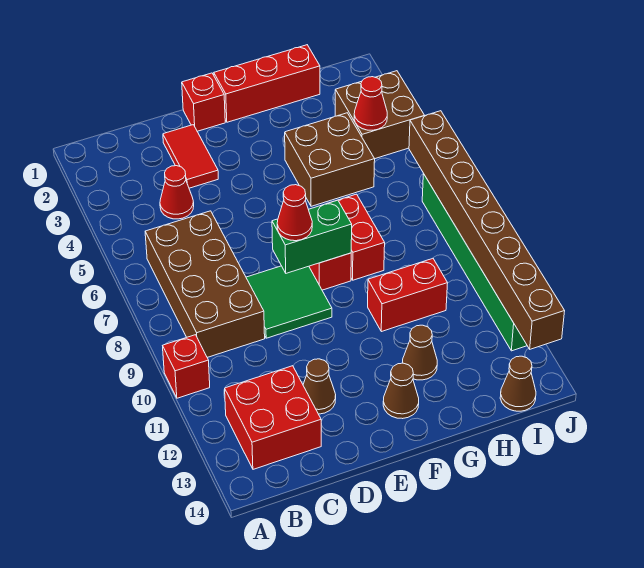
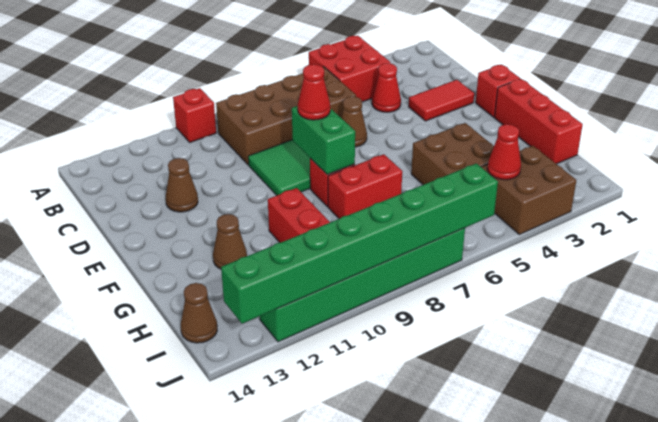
red 2x2 brick [225,366,321,469] -> red 2x2 brick moved to [309,36,390,102]
brown 1x1 cone [383,363,419,419] -> brown 1x1 cone moved to [341,96,367,147]
brown 1x8 brick [409,111,565,349] -> green 1x8 brick [221,163,498,324]

